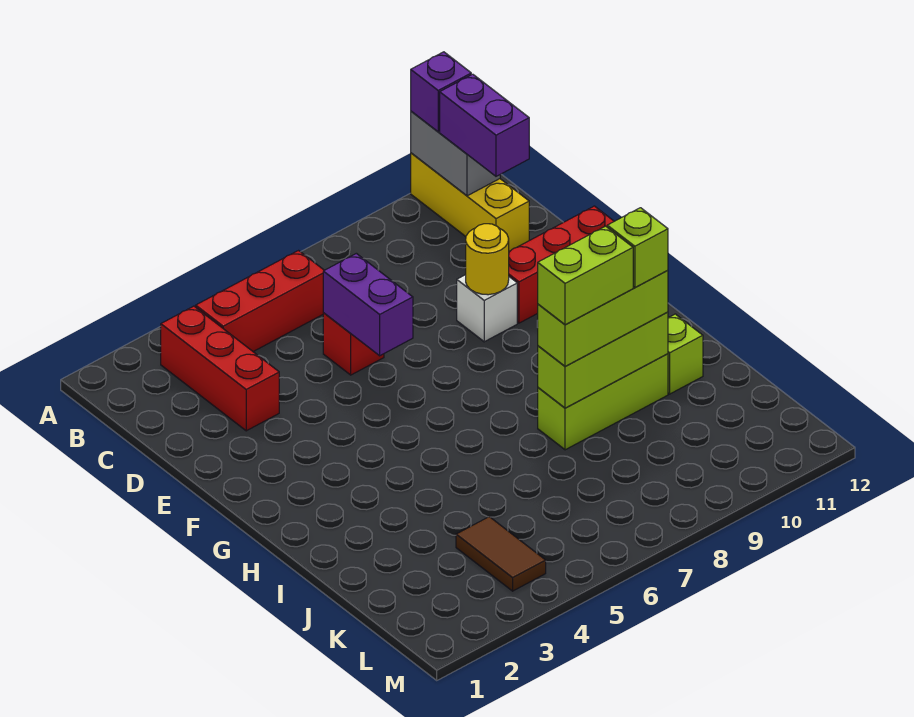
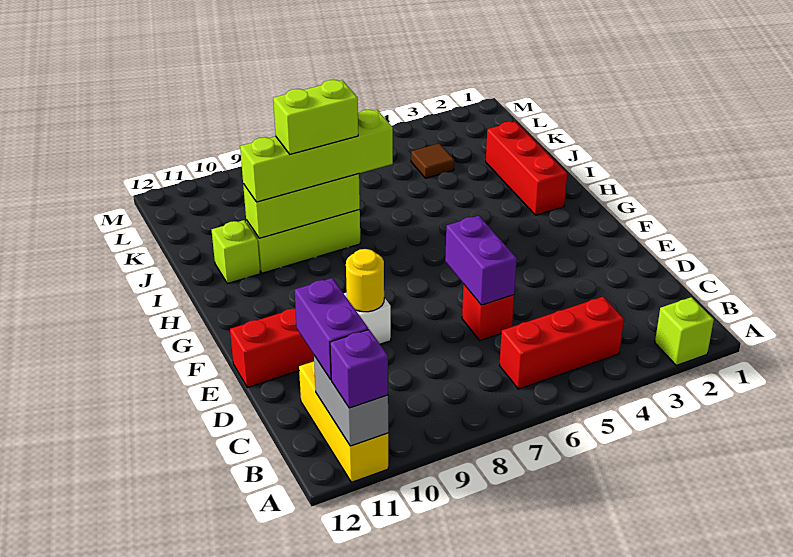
red 1x3 brick [161,306,279,431] -> red 1x3 brick moved to [486,121,567,215]
lime 1x3 brick [538,271,668,367] -> lime 1x4 brick [240,110,393,202]
lime 1x1 brick [607,208,668,288] -> lime 1x1 brick moved to [655,297,714,366]
brown 1x2 tile [456,517,546,591] -> brown 1x1 tile [411,143,454,178]

